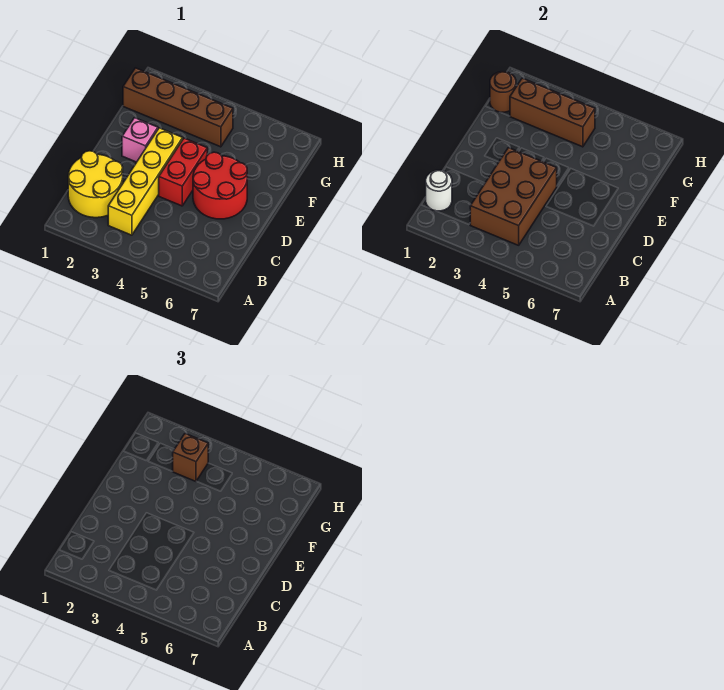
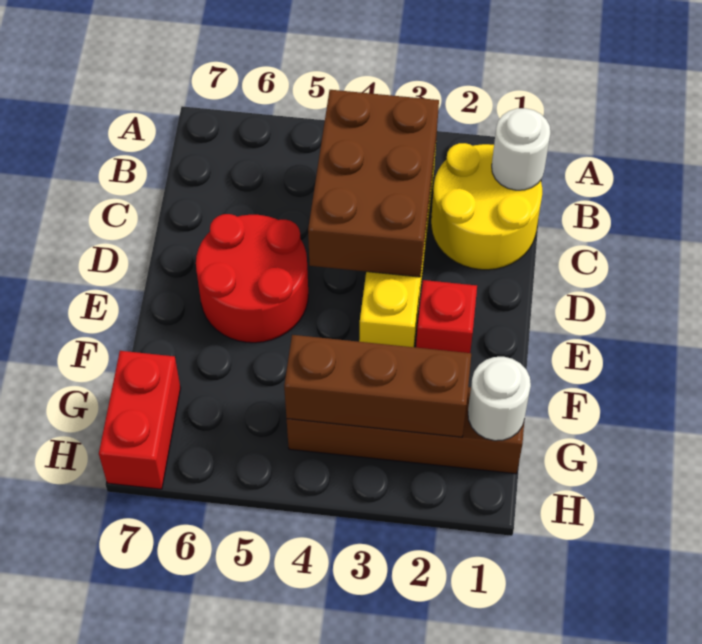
red 1x2 brick [159,138,207,206] -> red 1x2 brick moved to [99,351,181,489]
pink 1x1 brick [122,118,158,162] -> red 1x1 brick [416,280,477,353]
brown 1x1 round brick [490,72,516,112] -> white 1x1 round brick [468,357,531,441]
brown 1x1 brick [172,434,208,481] -> none

